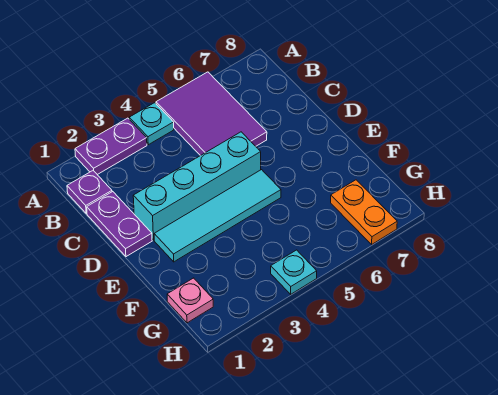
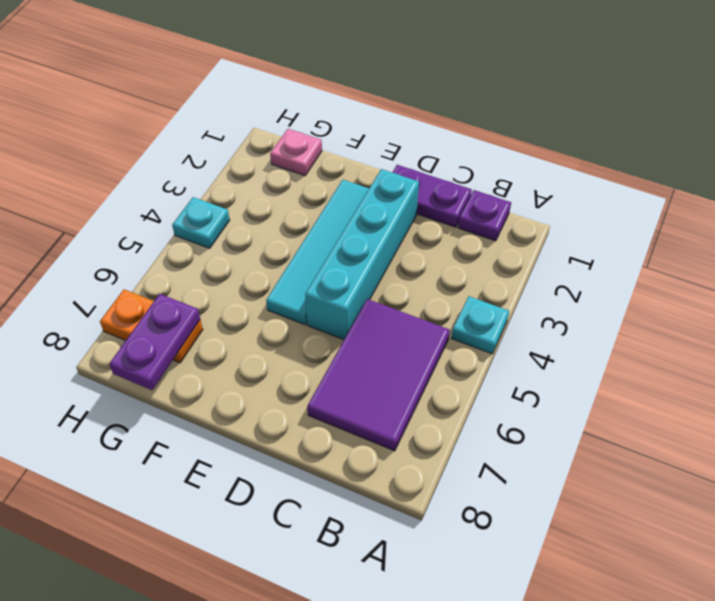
purple 1x2 plate [75,118,147,175] -> purple 1x2 plate moved to [109,294,200,390]
purple 2x3 tile [156,72,267,156] -> purple 2x3 tile turned to [307,299,450,451]

